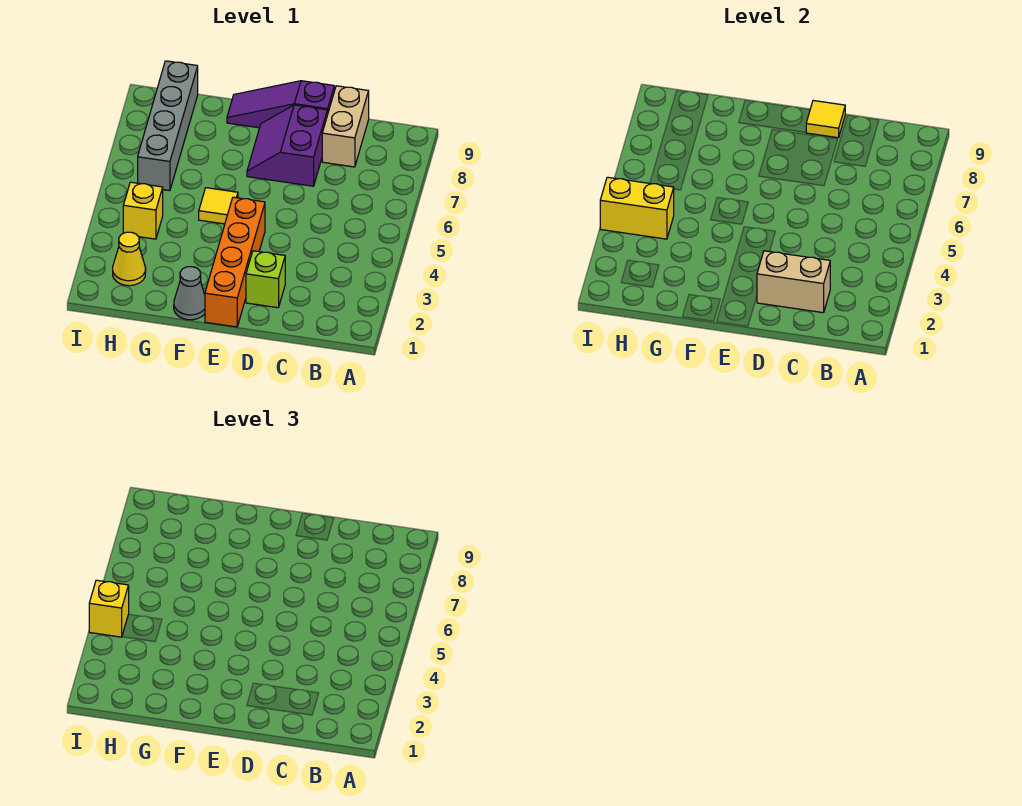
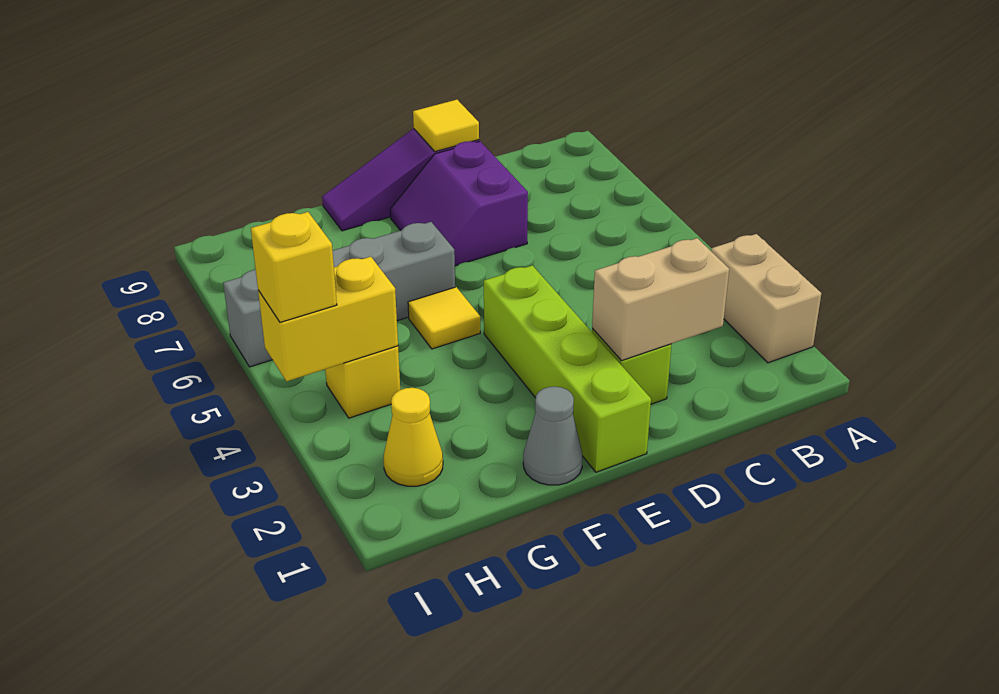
tan 1x2 brick [322,86,369,167] -> tan 1x2 brick moved to [711,234,821,363]
orange 1x4 brick [205,197,265,327] -> lime 1x4 brick [484,265,651,472]
grey 1x4 brick [138,61,198,191] -> grey 1x4 brick turned to [223,222,455,367]

